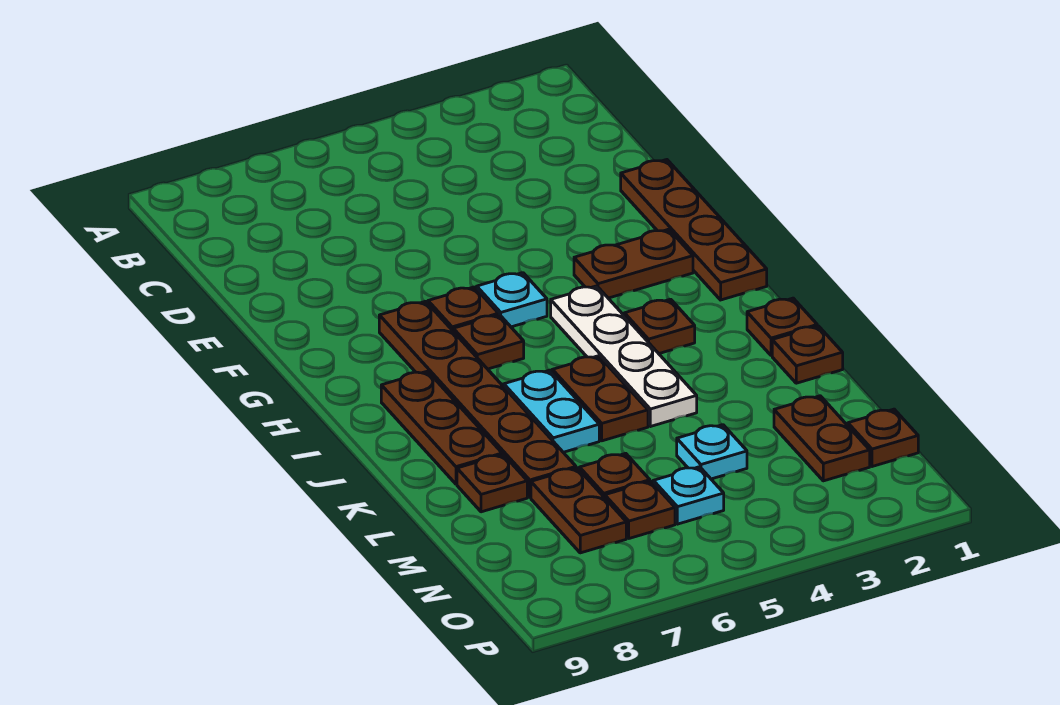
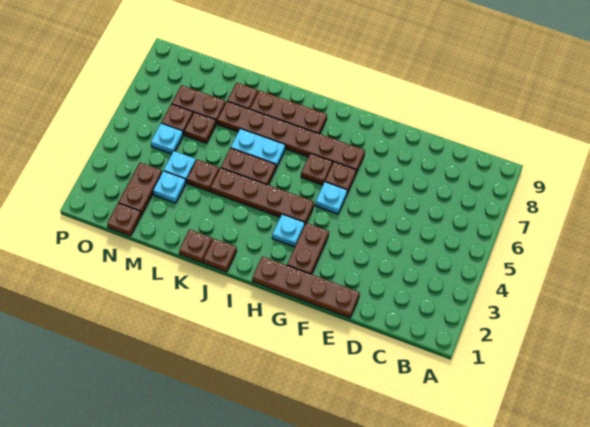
none -> cyan 1x1 plate [272,214,305,247]
white 1x4 plate [551,286,697,427] -> brown 1x4 plate [211,168,314,224]
brown 1x1 plate [624,299,695,354] -> brown 1x1 plate moved to [187,160,219,191]
brown 1x2 plate [774,396,870,481] -> brown 1x2 plate turned to [118,163,162,215]
none -> cyan 1x1 plate [153,171,186,203]

